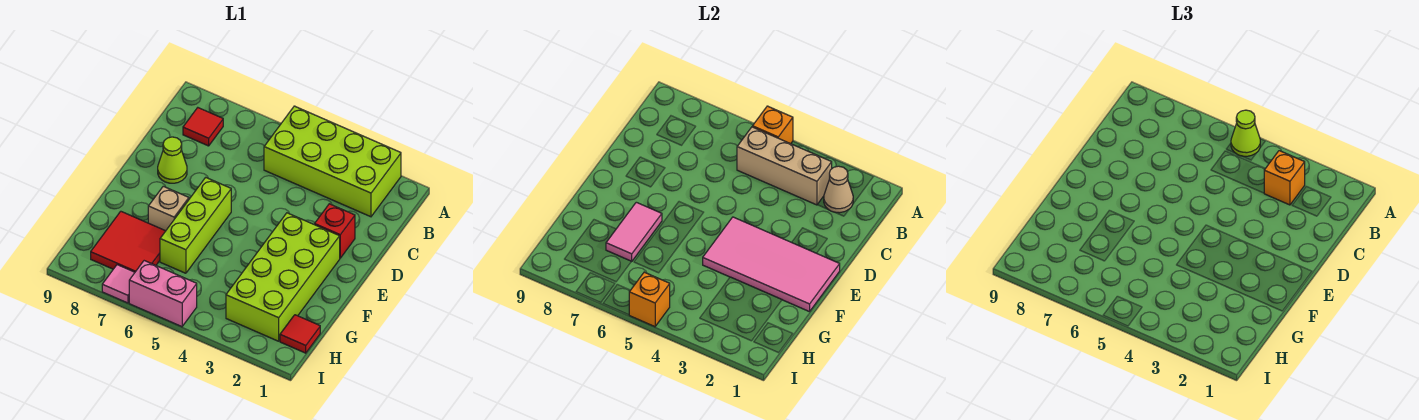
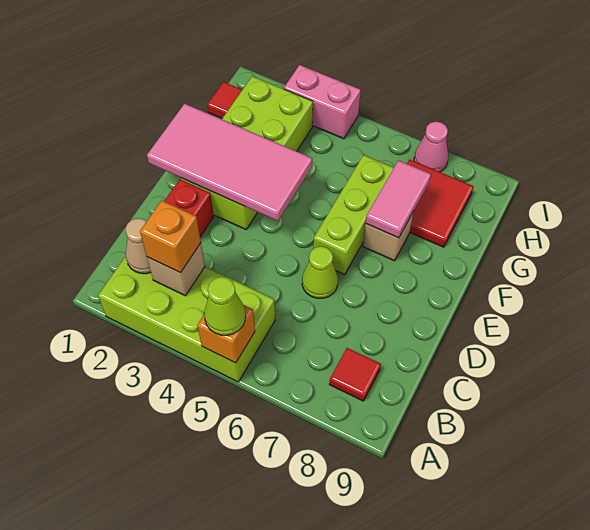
tan 1x3 brick [737,127,832,205] -> tan 1x1 brick [147,243,205,296]
lime 1x1 cone [158,137,187,183] -> lime 1x1 cone moved to [302,246,338,298]
pink 1x2 brick [129,261,197,327] -> pink 1x2 brick moved to [284,65,361,139]
orange 1x1 brick [629,272,670,327] -> none
pink 1x1 tile [102,265,135,303] -> pink 1x1 cone [414,122,448,172]

